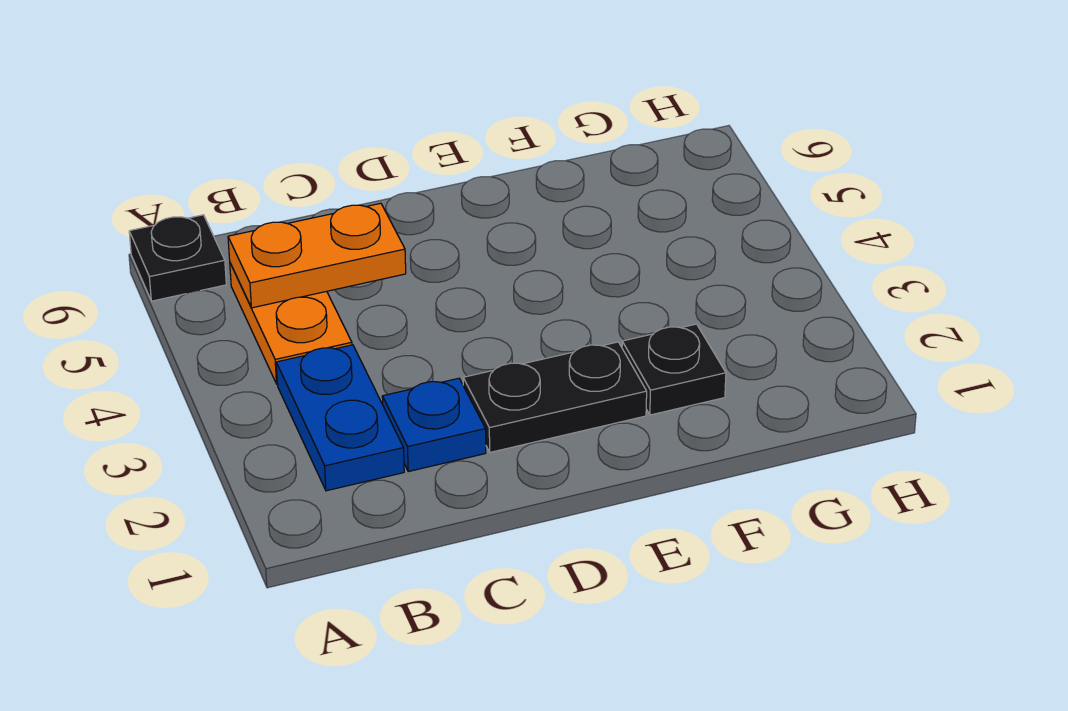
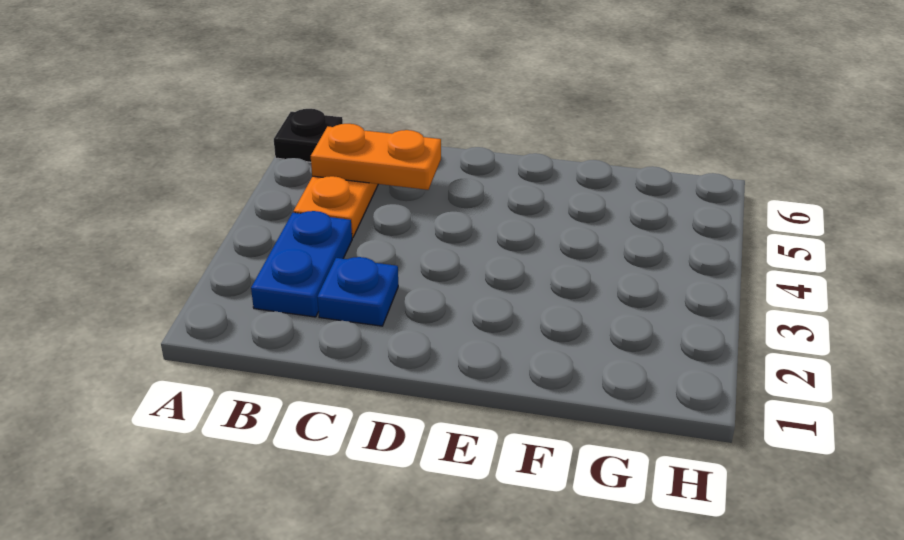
black 1x2 plate [463,342,647,452] -> none
black 1x1 plate [622,324,726,415] -> none

